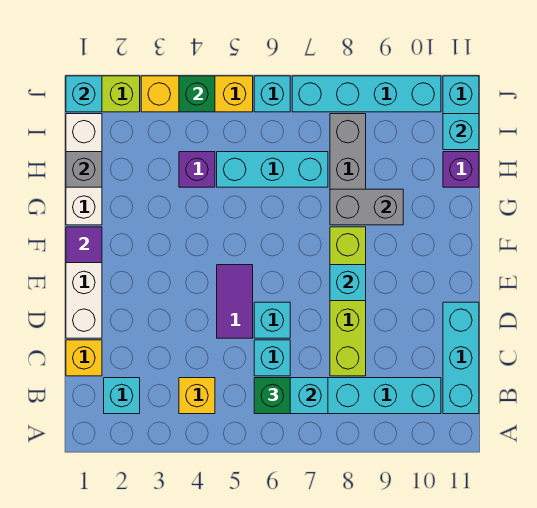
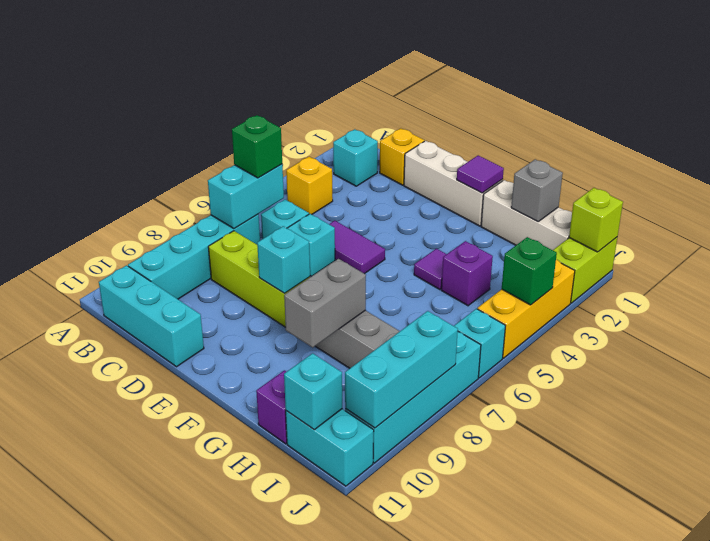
none -> purple 1x1 tile [414,249,447,290]
cyan 1x3 brick [217,152,328,187] -> cyan 1x3 brick moved to [345,311,458,428]
cyan 1x1 brick [66,76,102,112] -> lime 1x1 brick [569,188,623,252]

